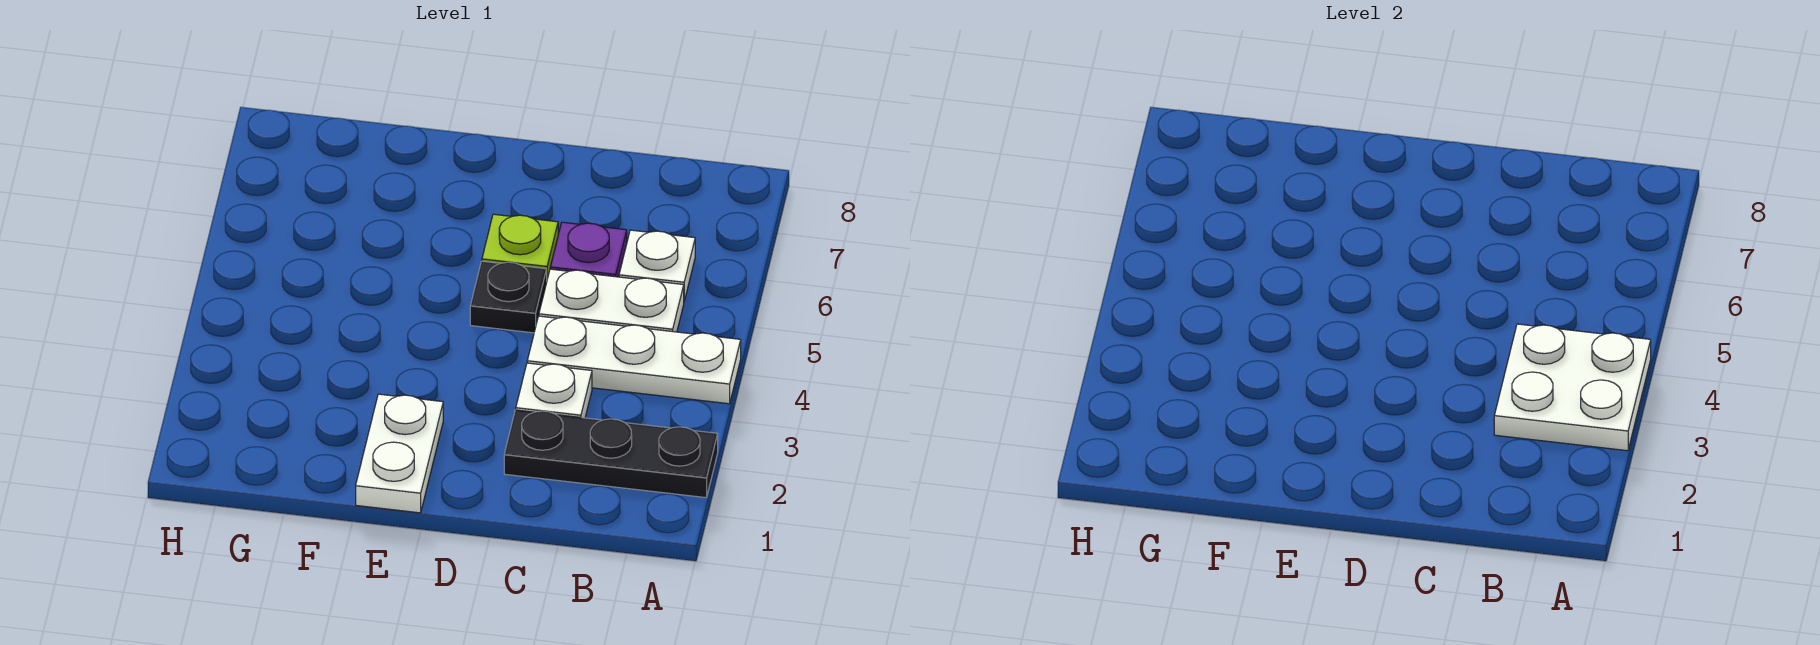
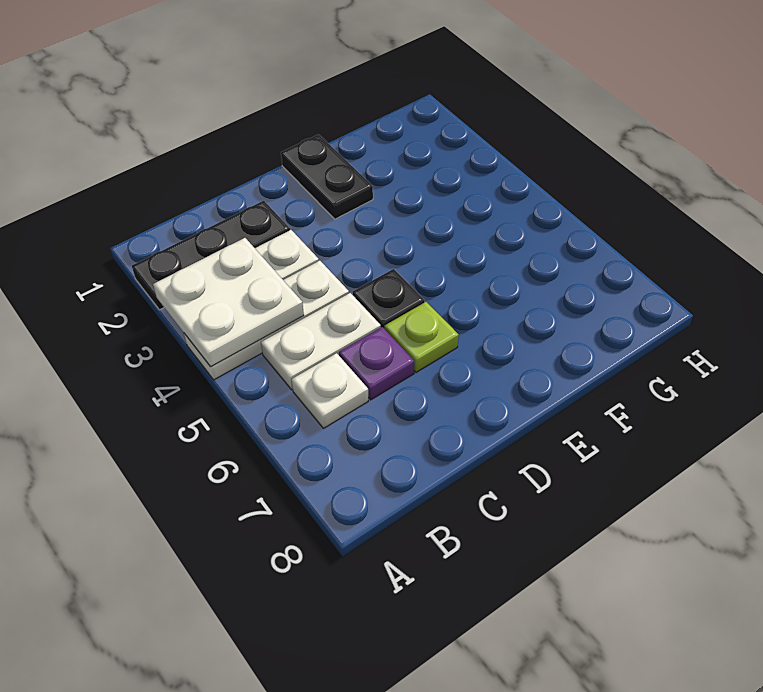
white 1x2 plate [356,394,443,513] -> black 1x2 plate [281,134,373,219]

